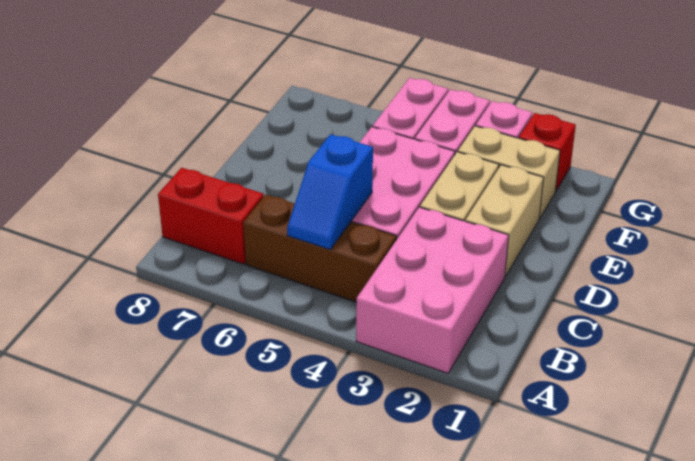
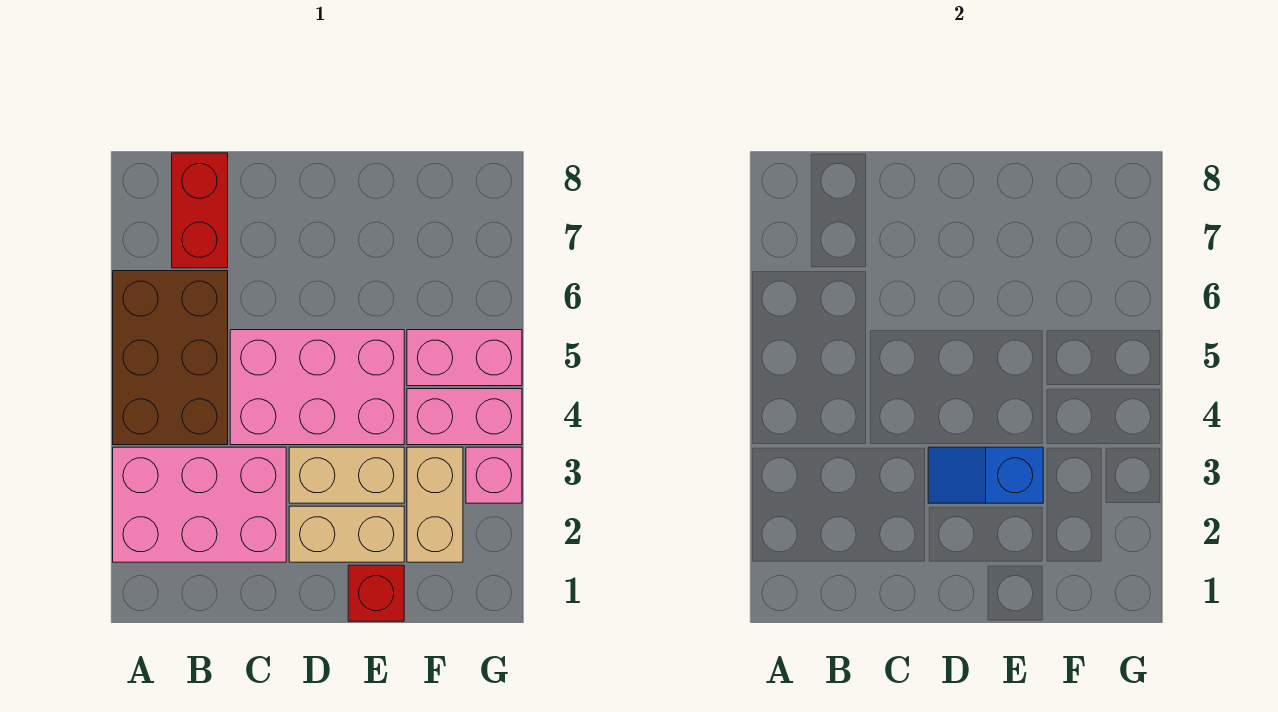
brown 1x3 brick [243,195,397,302] -> brown 2x3 brick [113,271,228,445]
blue 1x2 slope [287,134,373,249] -> blue 1x2 slope moved to [928,447,1043,503]
red 1x1 brick [519,113,576,192] -> red 1x1 brick moved to [348,565,404,621]

